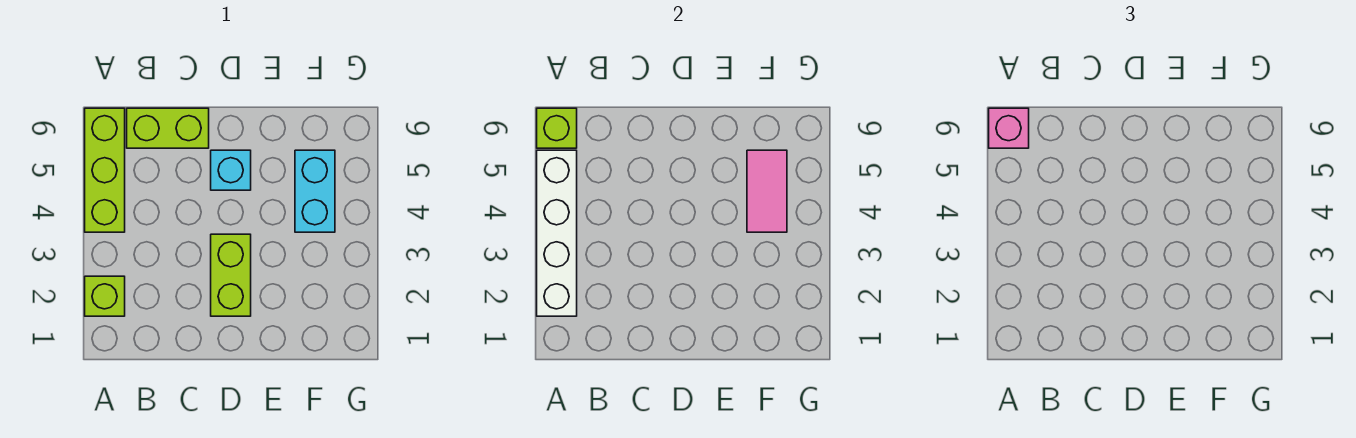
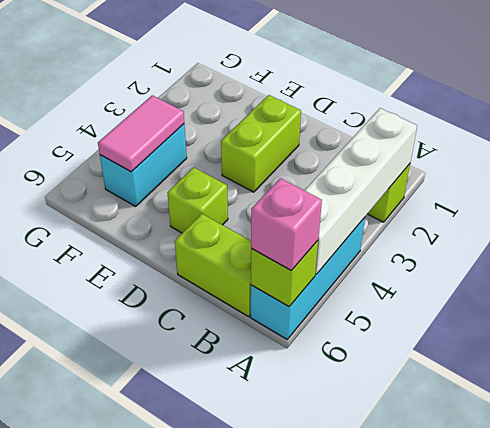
lime 1x3 brick [85,108,125,232] -> cyan 1x3 brick [251,217,365,339]
cyan 1x1 brick [211,150,251,190] -> lime 1x1 brick [168,167,228,233]

